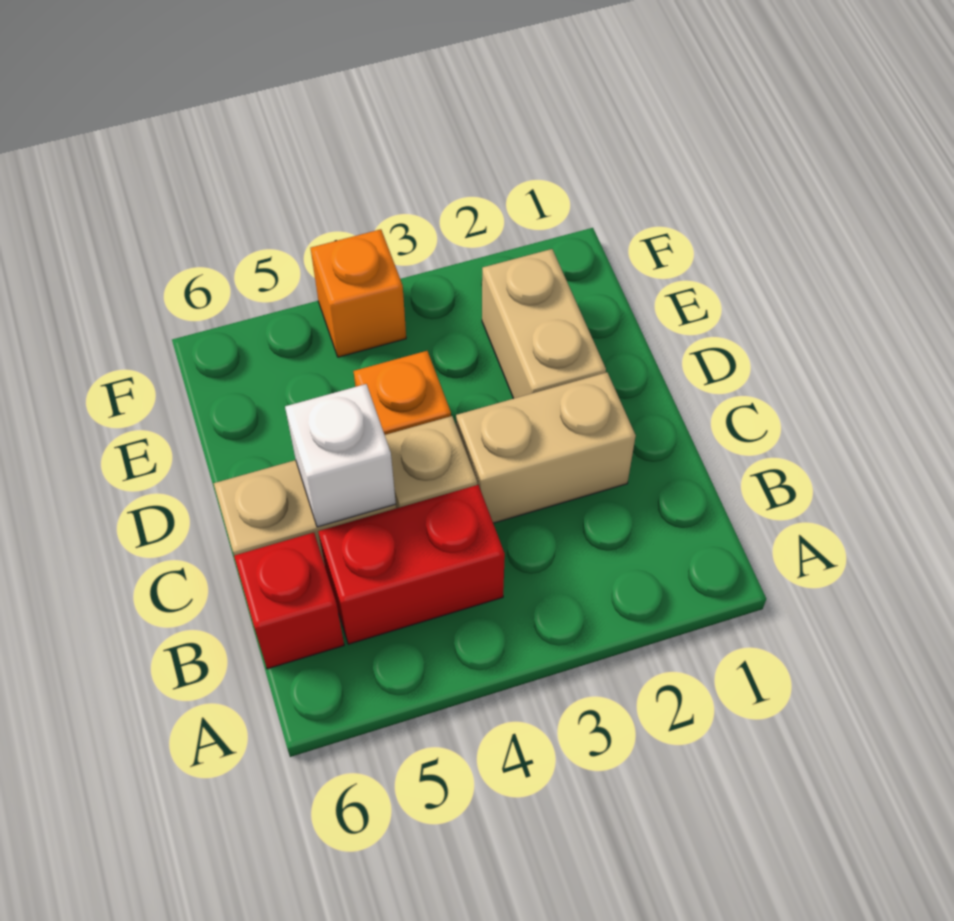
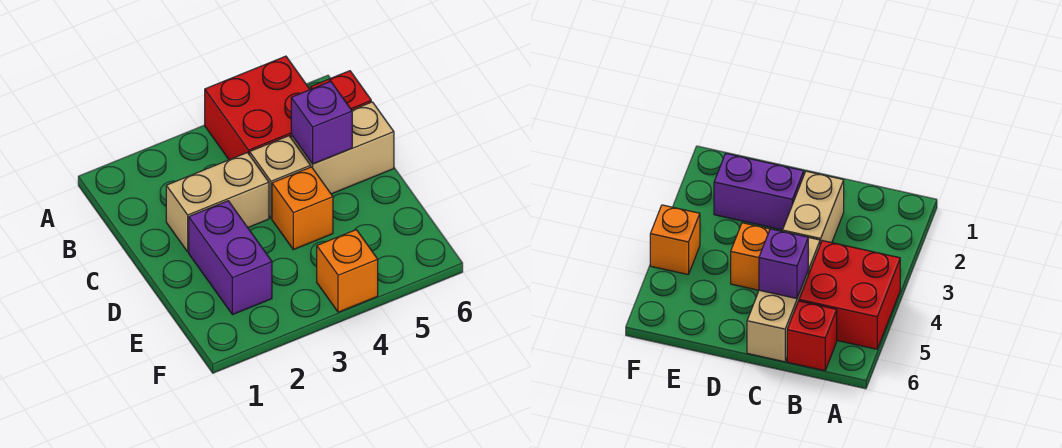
red 1x2 brick [318,485,505,644] -> red 2x2 brick [205,56,310,160]
white 1x1 brick [285,384,396,527] -> purple 1x1 brick [291,81,352,164]
tan 1x2 brick [482,249,606,399] -> purple 1x2 brick [189,201,272,315]

